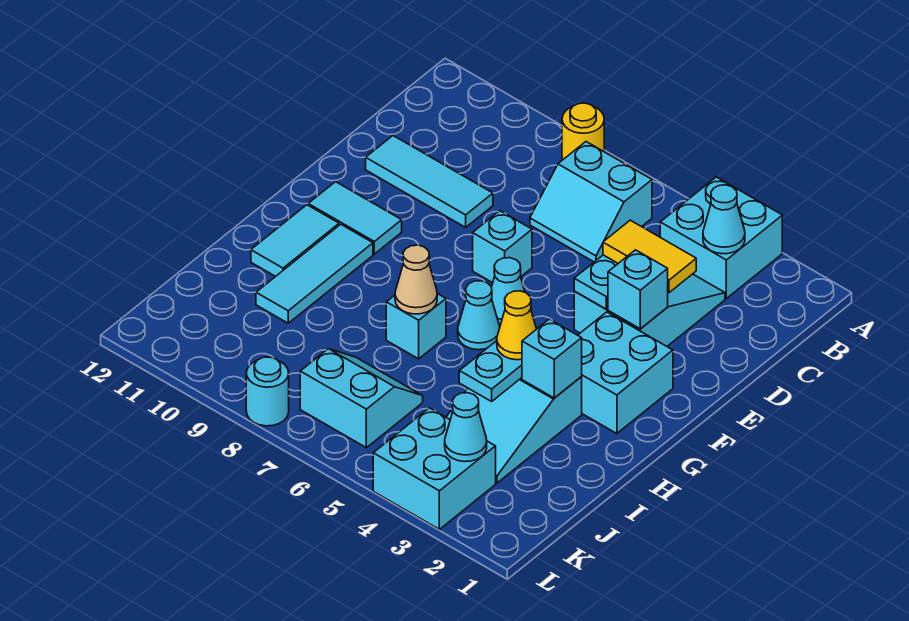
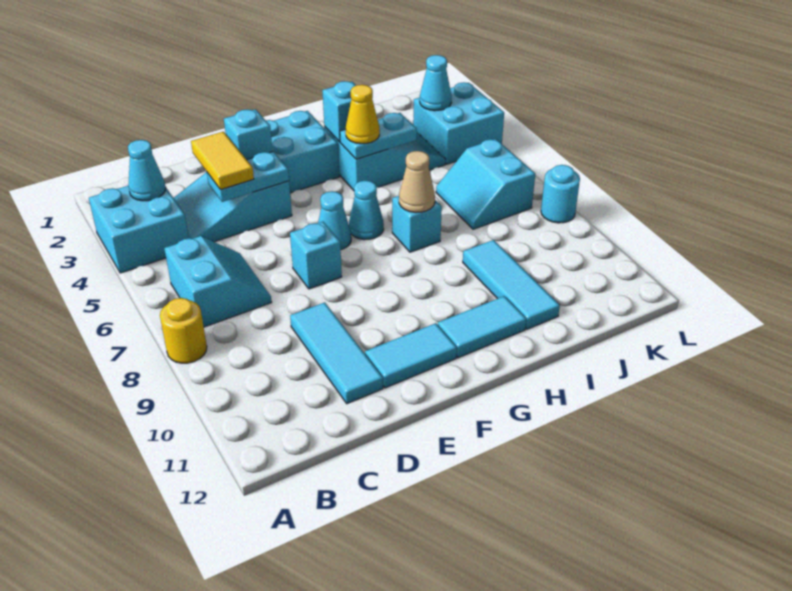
cyan 1x2 tile [308,182,402,254] -> cyan 1x2 tile turned to [365,323,457,388]
cyan 1x3 tile [256,224,373,323] -> cyan 1x3 tile turned to [463,240,560,329]

